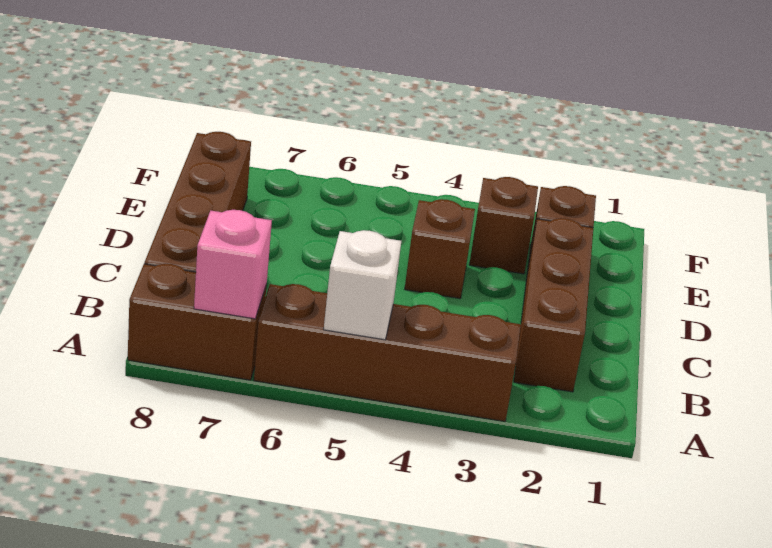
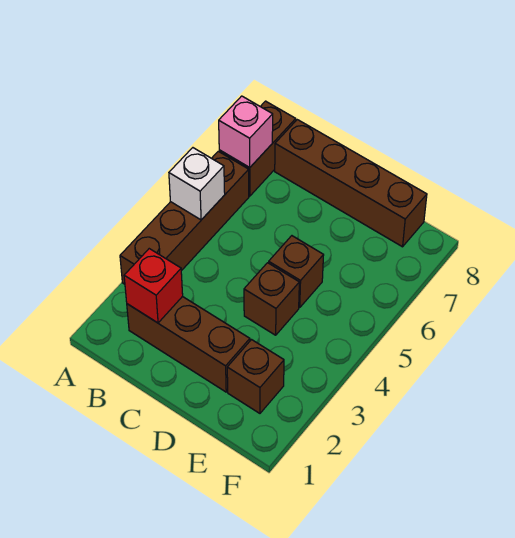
none -> red 1x1 brick [124,249,183,323]
brown 1x1 brick [469,177,538,274] -> brown 1x1 brick moved to [269,236,324,307]

